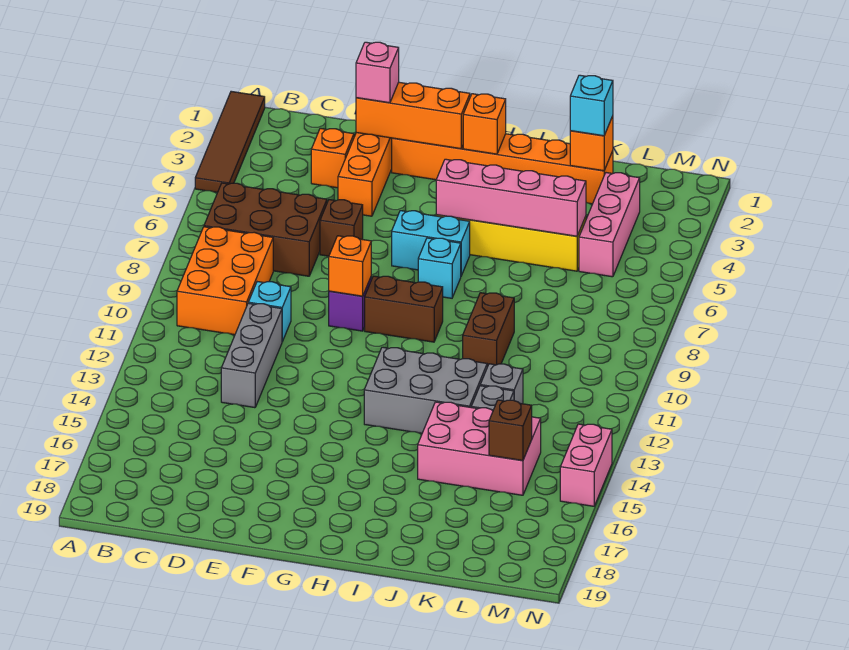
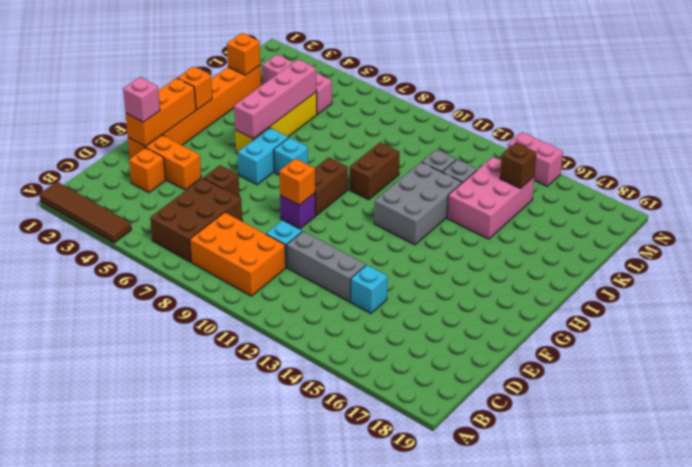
brown 1x2 brick [463,293,514,367] -> brown 1x2 brick turned to [350,142,400,200]
cyan 1x1 brick [570,75,613,136] -> cyan 1x1 brick moved to [351,265,388,313]

